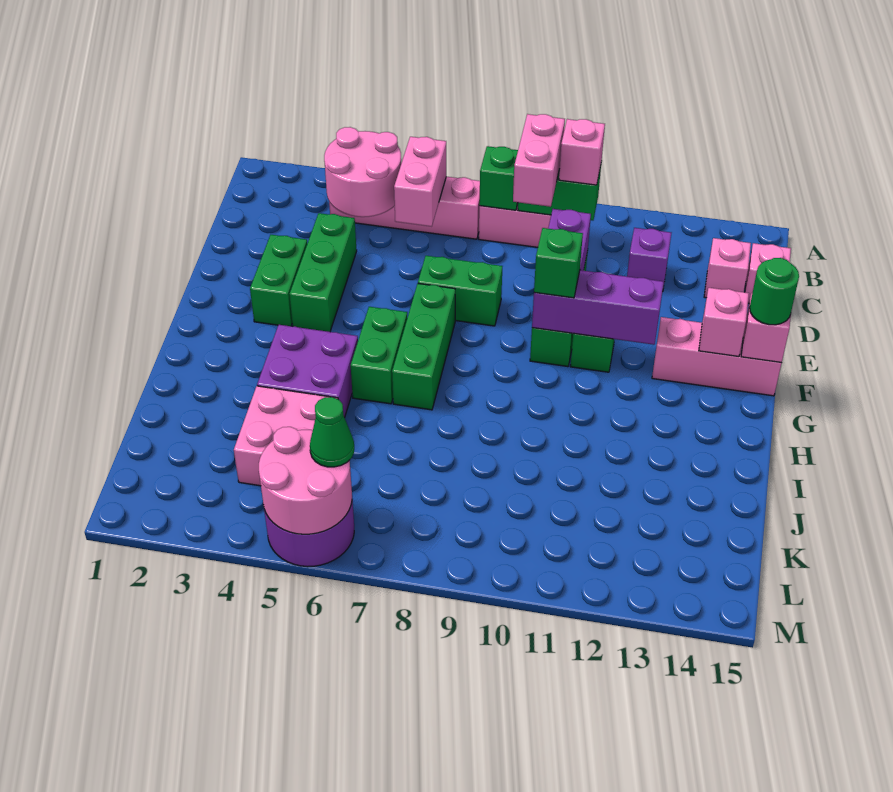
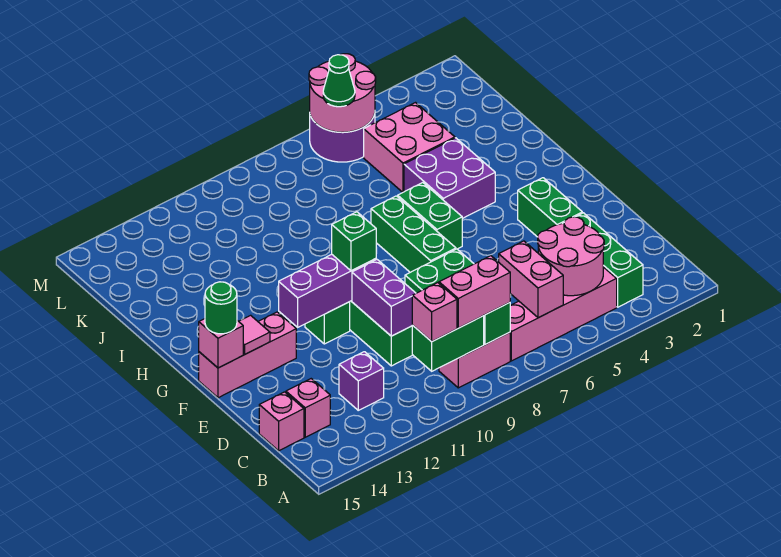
pink 1x2 brick [513,114,565,207] -> pink 1x2 brick turned to [439,256,510,328]
green 1x3 brick [289,213,357,332] -> green 1x3 brick moved to [576,213,643,307]
pink 1x1 brick [699,288,749,356] -> pink 1x1 tile [239,315,270,354]

